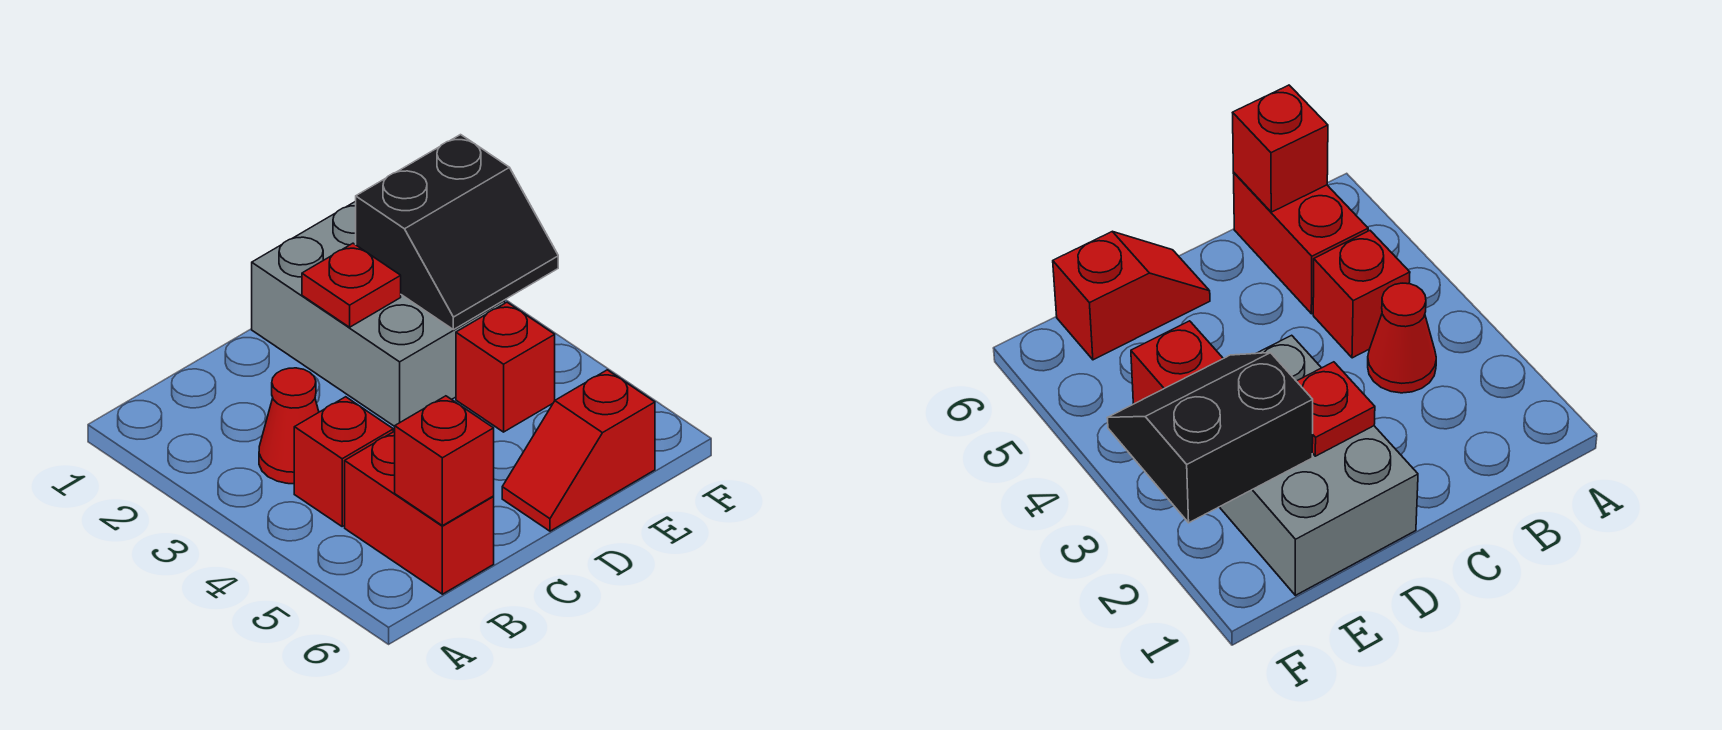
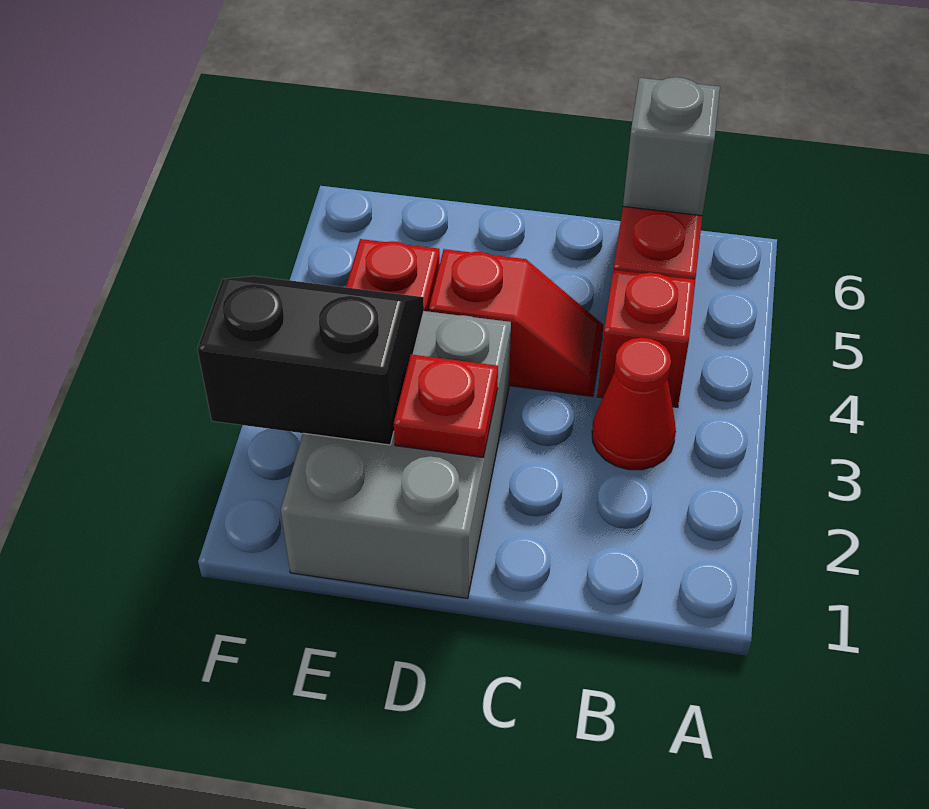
red 1x1 brick [395,396,494,526] -> grey 1x1 brick [623,77,720,216]
red 1x2 slope [502,370,655,531] -> red 1x2 slope moved to [429,249,603,396]

